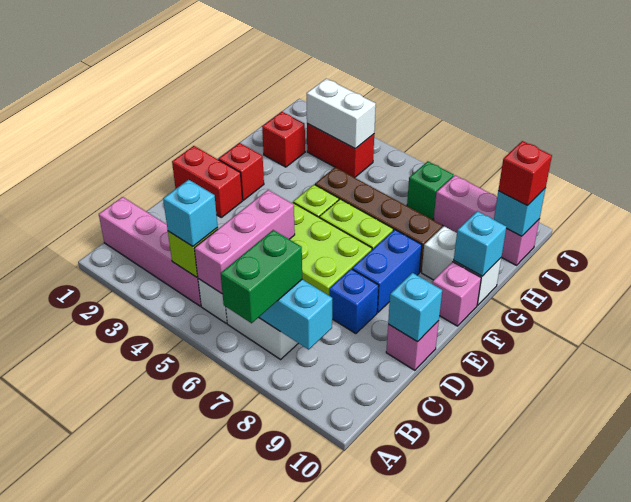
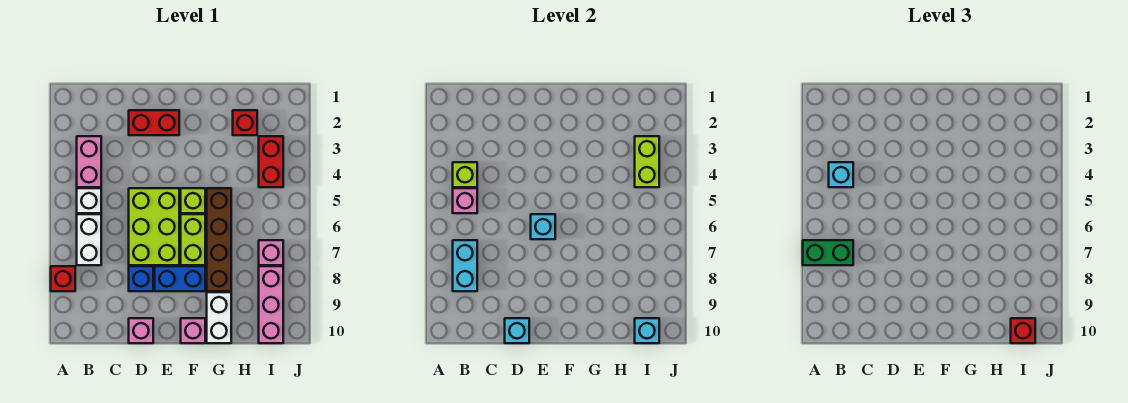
pink 1x4 brick [99,197,201,306] -> pink 1x2 brick [77,136,101,187]
pink 1x3 brick [194,190,295,294] -> pink 1x1 brick [453,188,477,213]
red 1x2 brick [172,146,242,217] -> red 1x2 brick turned to [129,110,179,135]
red 1x1 brick [219,143,264,200] -> red 1x1 brick moved to [51,266,75,291]
cyan 1x1 brick [454,211,506,276] -> cyan 1x1 brick moved to [531,214,555,239]
white 1x2 brick [307,79,376,149] -> lime 1x2 brick [635,136,659,187]
green 1x1 brick [407,161,453,220] -> pink 1x1 brick [259,240,283,265]

